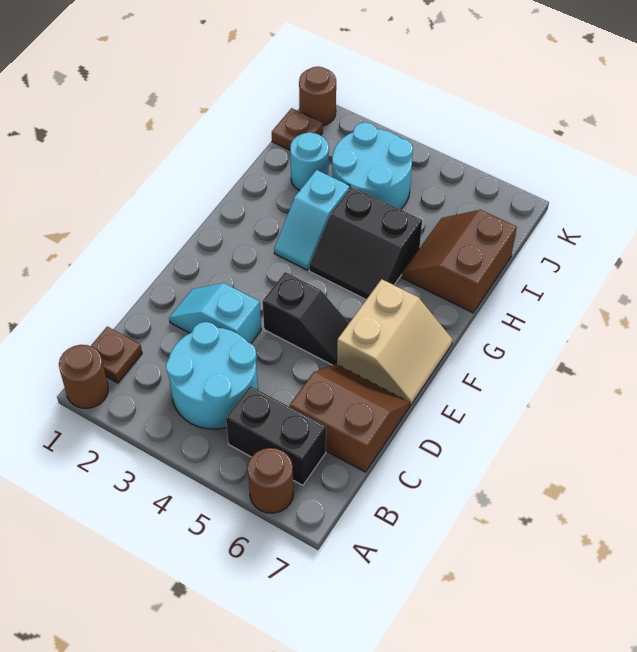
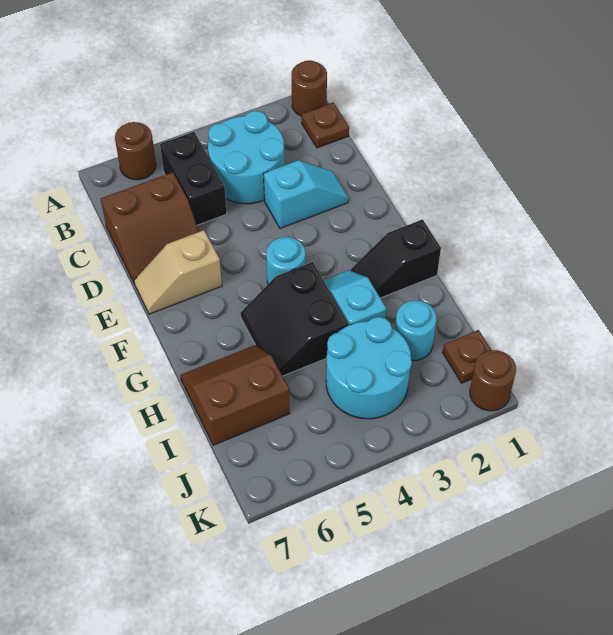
black 1x2 brick [226,386,326,485] -> black 1x2 brick turned to [160,132,227,225]
black 1x2 slope [263,272,349,365] -> black 1x2 slope moved to [351,220,441,298]
tan 2x2 slope [337,279,453,406] -> tan 1x2 slope [134,230,222,314]
none -> cyan 1x1 round brick [266,237,305,284]
black 2x2 slope [309,187,422,300] -> black 2x2 slope turned to [240,262,348,376]
brown 2x2 slope [402,210,517,313] -> brown 2x2 slope turned to [180,345,290,445]

